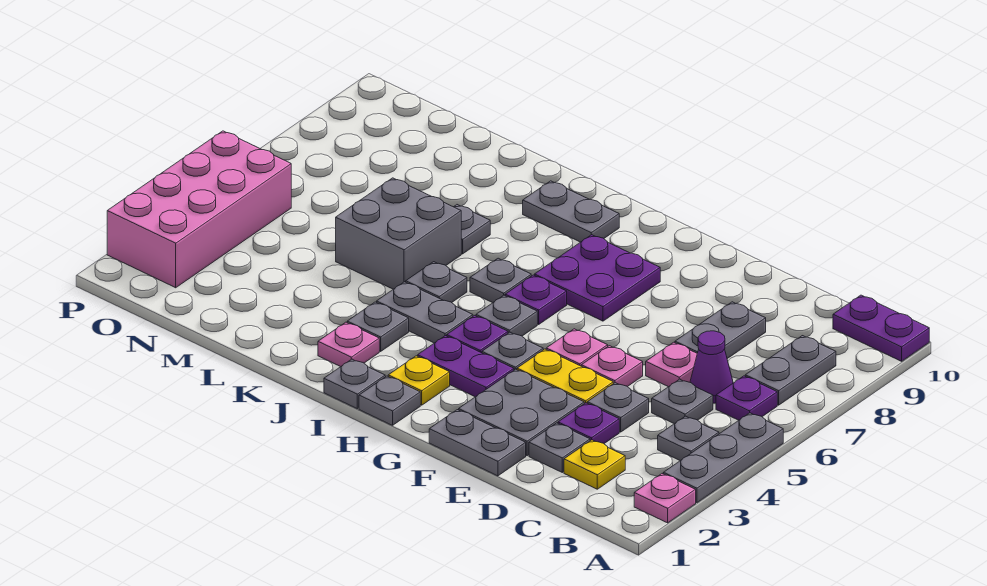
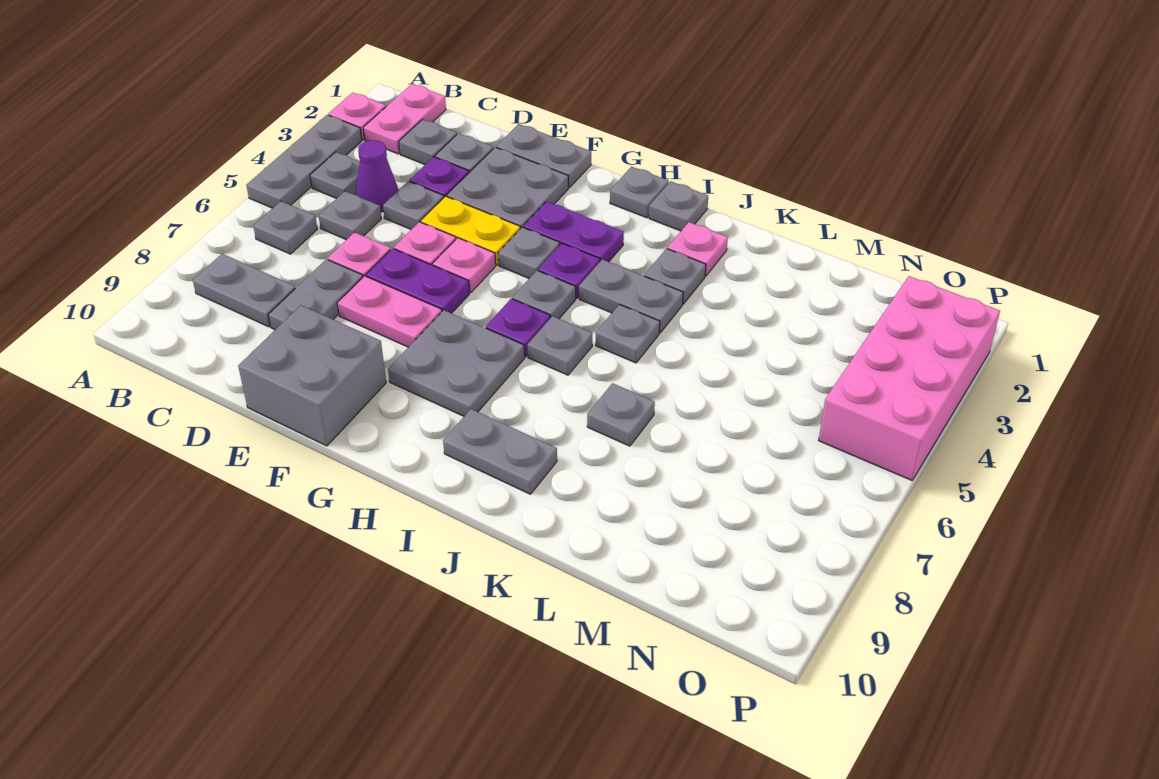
purple 1x2 plate [833,295,929,361] -> purple 1x2 plate moved to [366,248,470,313]
none -> pink 1x2 plate [363,84,446,154]
purple 1x1 plate [716,376,777,420] -> grey 1x1 plate [253,201,317,254]
grey 1x2 plate [745,336,836,405] -> grey 1x2 plate turned to [193,254,295,327]
yellow 1x1 plate [564,440,625,489] -> grey 1x1 plate [399,119,457,164]
purple 1x1 cone [690,331,733,403] -> purple 1x1 cone moved to [356,140,398,212]
none -> pink 1x2 plate [337,276,442,347]
purple 2x2 plate [535,235,660,321] -> grey 2x2 plate [388,310,525,416]
yellow 1x1 plate [388,356,450,405] -> none
grey 2x2 brick [336,178,461,289] -> grey 2x2 brick moved to [238,305,386,446]

